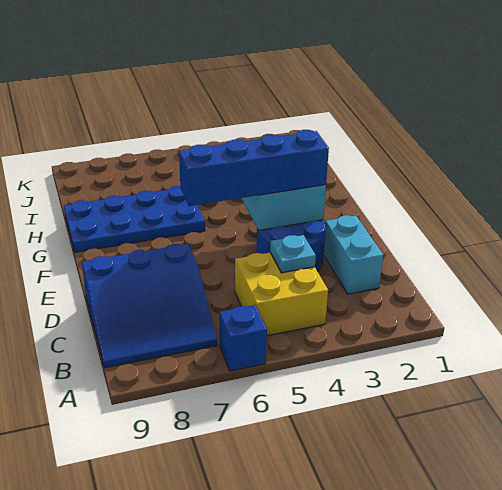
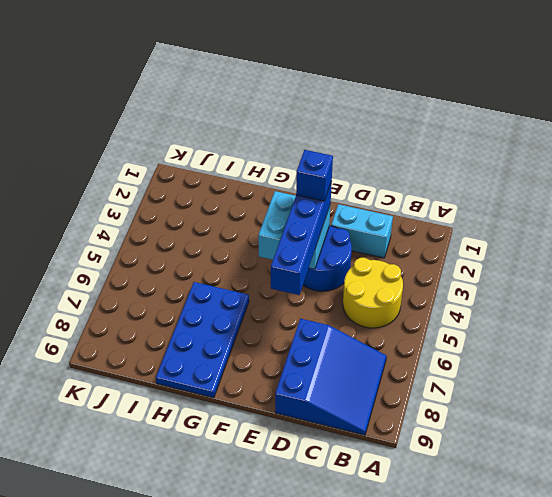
blue 1x1 brick [219,305,267,371] -> blue 1x1 brick moved to [296,150,333,201]
yellow 2x2 brick [235,253,328,336] -> yellow 2x2 round brick [343,258,403,328]
cyan 1x1 plate [270,235,316,273] -> none

